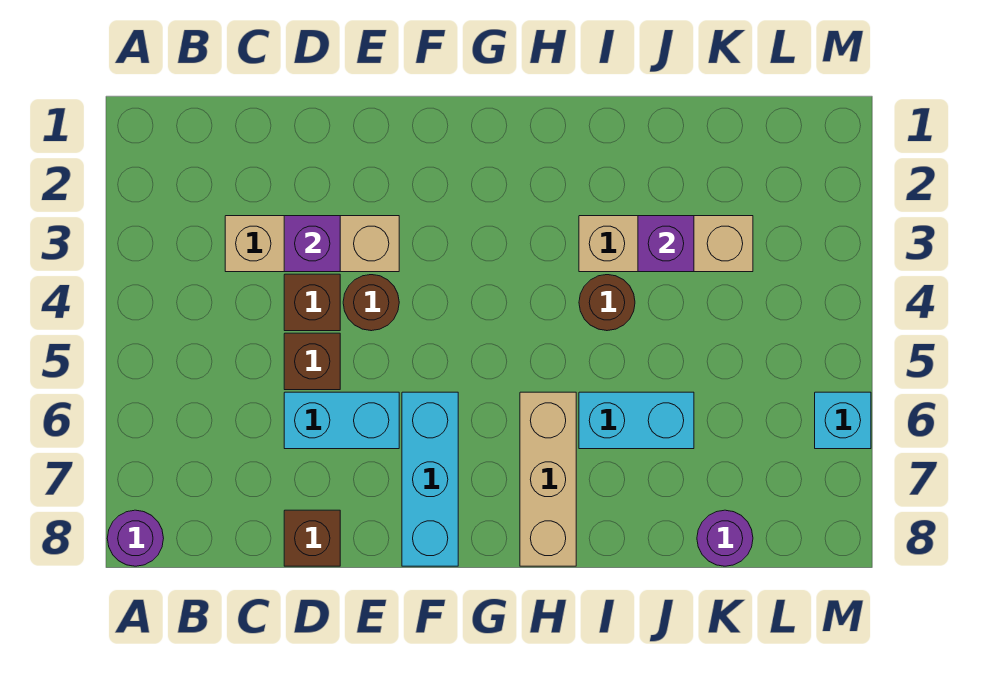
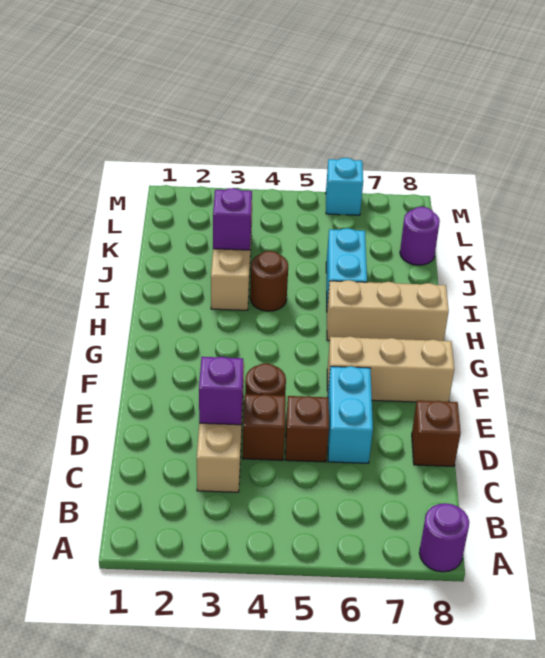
cyan 1x3 brick [402,392,458,566] -> tan 1x3 brick [327,336,454,402]

